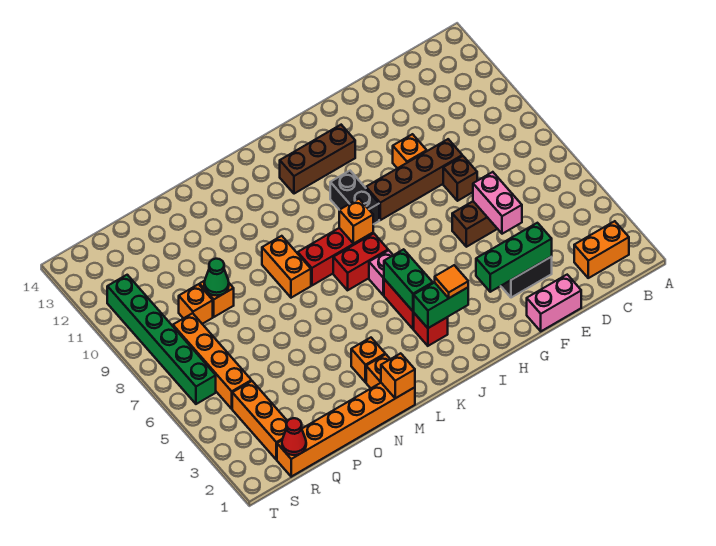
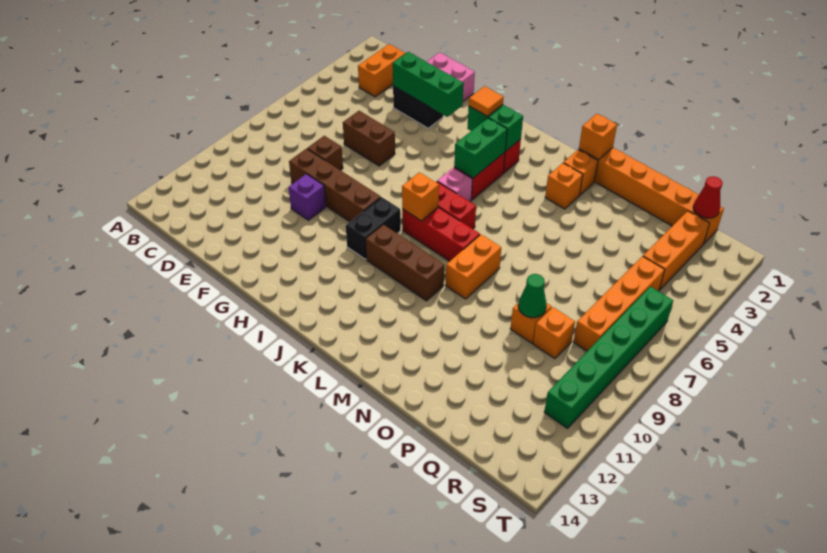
orange 1x2 brick [574,221,629,278] -> orange 1x2 brick turned to [358,44,406,97]
pink 1x2 brick [473,172,522,234] -> none
orange 1x1 brick [393,134,427,168] -> purple 1x1 brick [289,174,326,220]
brown 1x3 brick [280,125,355,194] -> brown 1x3 brick moved to [366,224,444,301]

